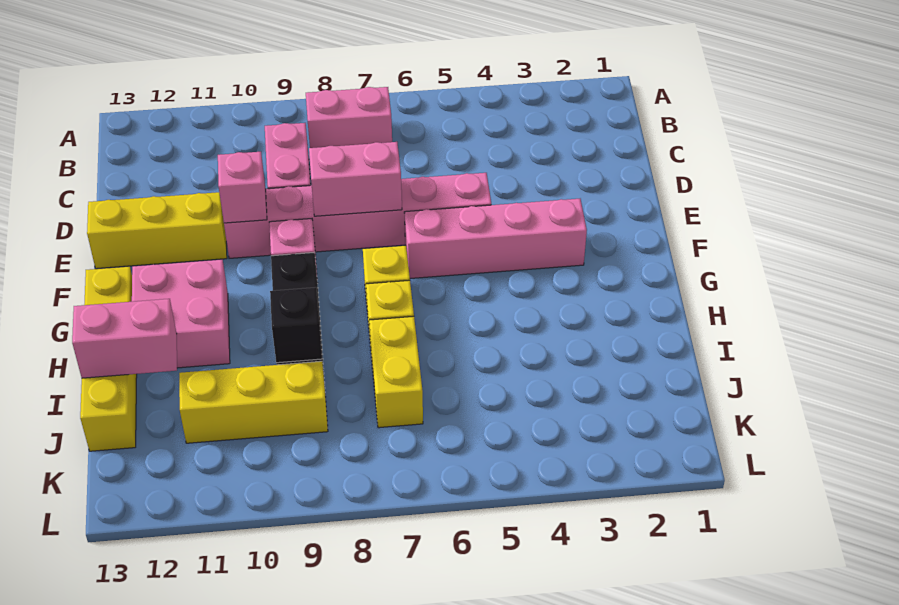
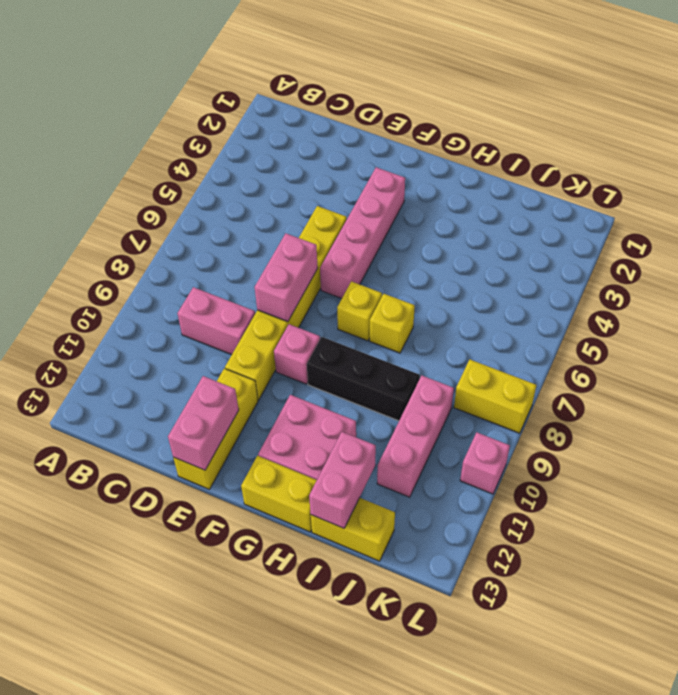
pink 1x2 brick [306,87,392,148] -> pink 1x2 brick moved to [168,376,239,470]
pink 1x6 brick [224,173,491,258] -> yellow 1x6 brick [225,206,347,400]
pink 1x1 brick [218,152,267,223] -> pink 1x1 brick moved to [460,432,510,494]
yellow 1x2 brick [369,316,423,428] -> yellow 1x2 brick moved to [454,360,536,433]
black 1x1 brick [270,287,322,363] -> none
yellow 1x3 brick [179,361,328,443] -> pink 1x3 brick [377,376,454,497]

